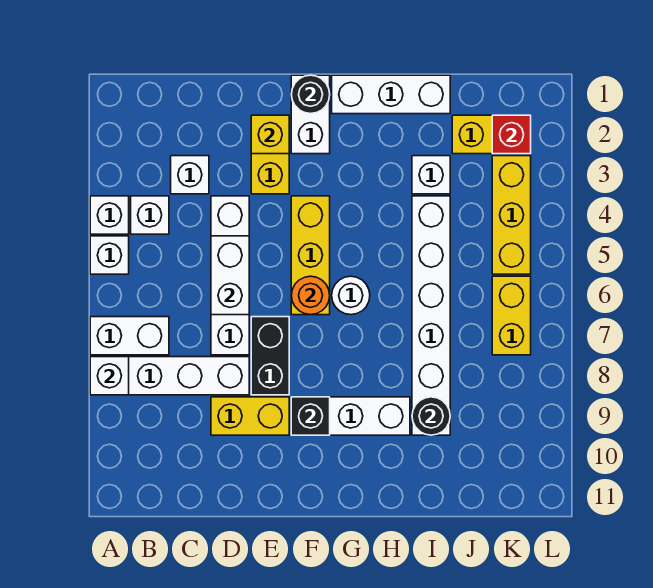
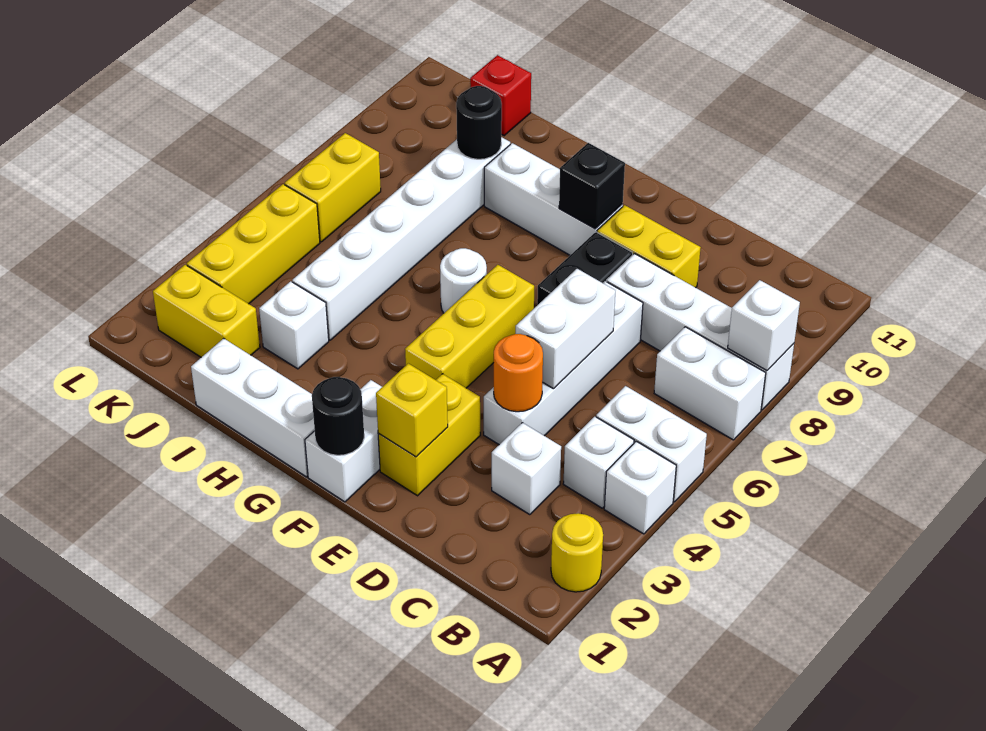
none -> yellow 1x1 round brick [551,513,603,592]
white 1x1 brick [90,236,129,274] -> white 1x2 brick [596,386,707,502]
orange 1x1 round brick [291,276,330,315] -> orange 1x1 round brick moved to [494,334,543,412]
red 1x1 brick [492,115,531,154] -> red 1x1 brick moved to [470,55,531,136]

